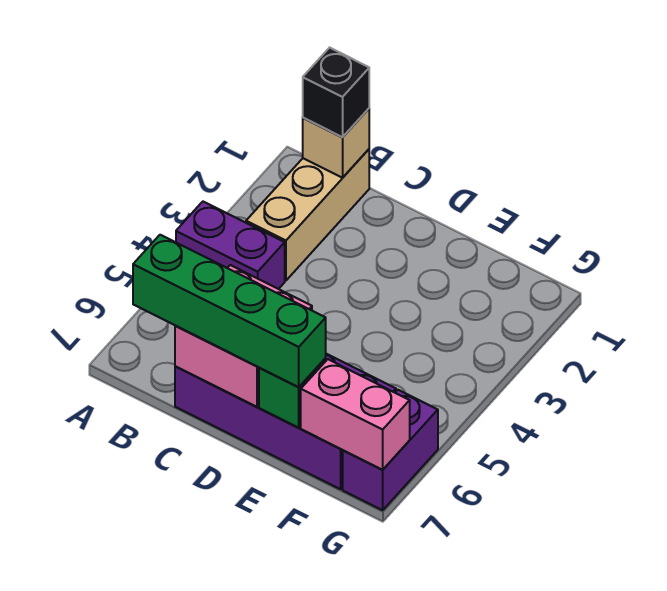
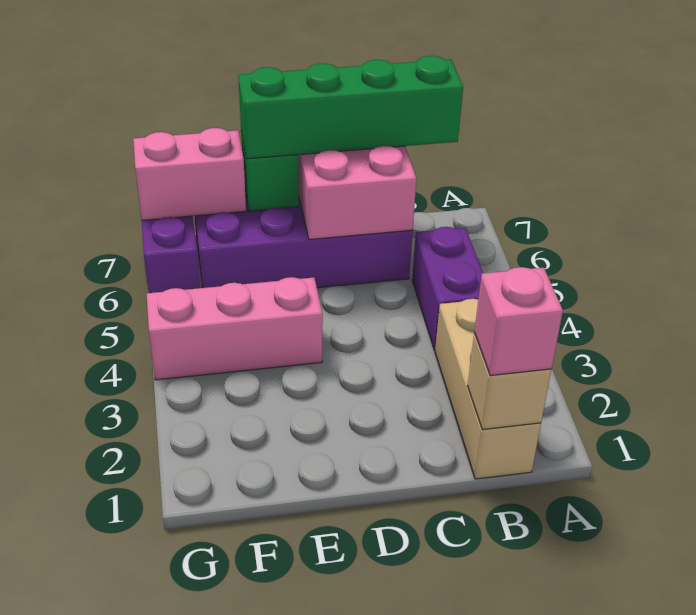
purple 1x2 brick [176,202,285,289] -> purple 1x2 brick turned to [412,227,483,350]
black 1x1 brick [303,48,369,137] -> pink 1x1 brick [474,267,563,376]
none -> pink 1x3 brick [146,277,323,380]

